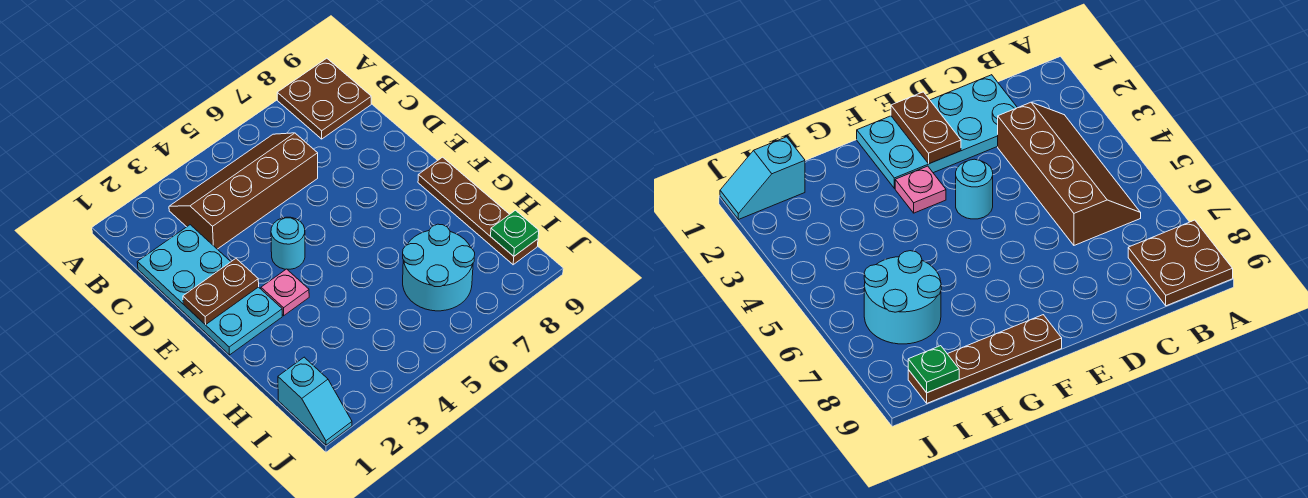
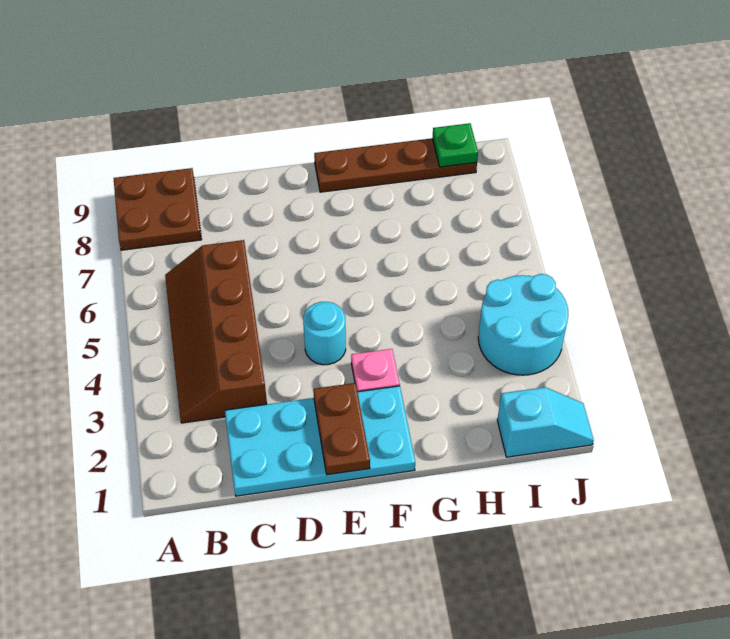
cyan 2x2 round brick [403,224,475,311] -> cyan 2x2 round brick moved to [478,274,568,375]

